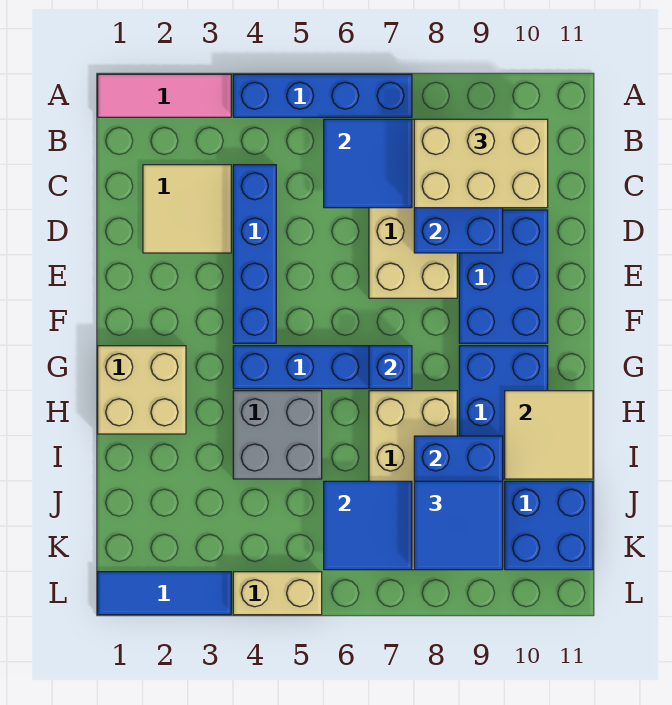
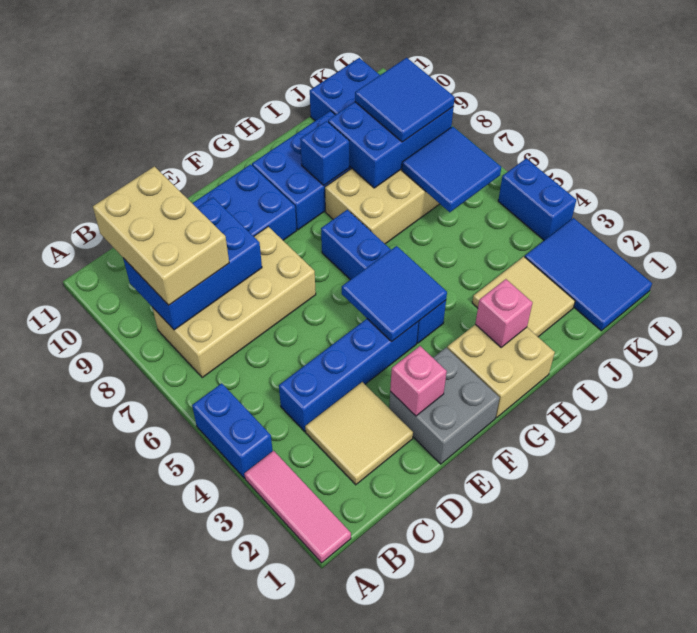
blue 1x4 brick [233,74,412,117] -> blue 1x2 brick [192,383,273,478]
blue 2x2 tile [324,119,412,208] -> blue 2x2 tile moved to [342,246,447,341]
none -> pink 1x1 brick [390,346,447,416]
blue 1x1 brick [369,346,412,389] -> blue 1x1 brick moved to [300,121,349,185]
none -> pink 1x1 brick [475,279,533,347]
grey 2x2 brick [233,391,322,479] -> grey 2x2 brick moved to [389,348,500,464]
tan 2x2 tile [505,391,593,479] -> tan 2x2 tile moved to [472,257,575,337]
blue 1x3 tile [98,572,231,615] -> blue 2x3 tile [525,218,652,331]
tan 1x2 brick [233,572,322,615] -> blue 1x2 brick [498,159,576,240]

